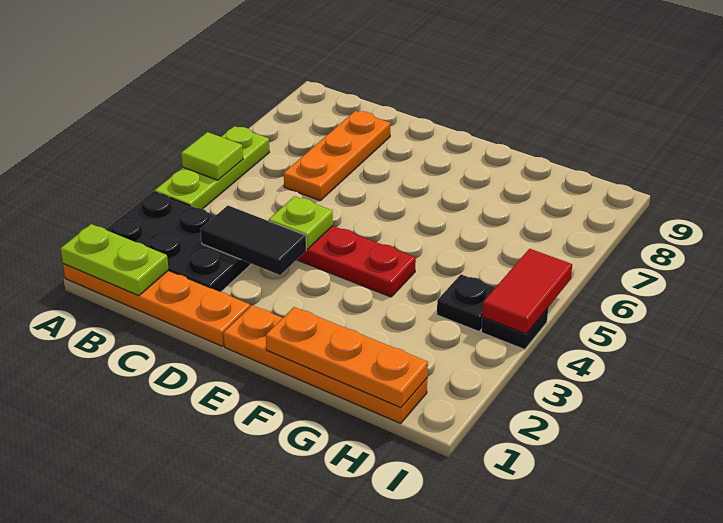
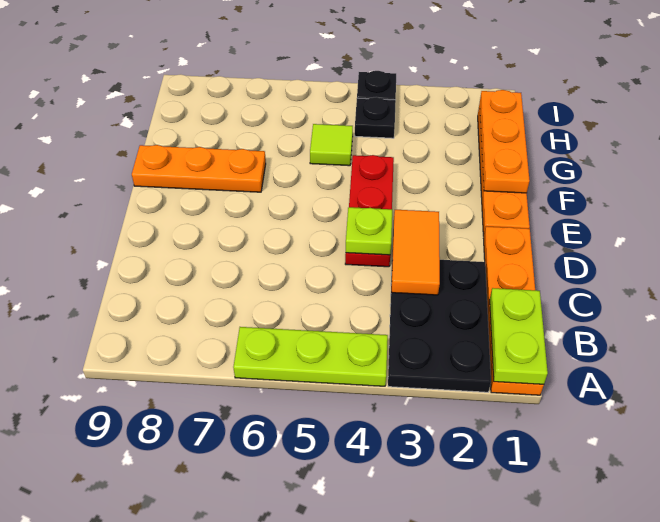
lime 1x1 tile [181,132,243,180] -> lime 1x1 tile moved to [310,124,353,166]
black 1x2 tile [200,206,306,275] -> orange 1x2 tile [391,210,440,295]
orange 1x3 plate [284,111,390,201] -> orange 1x3 plate moved to [132,145,266,192]
red 1x2 tile [482,249,572,334] -> none

